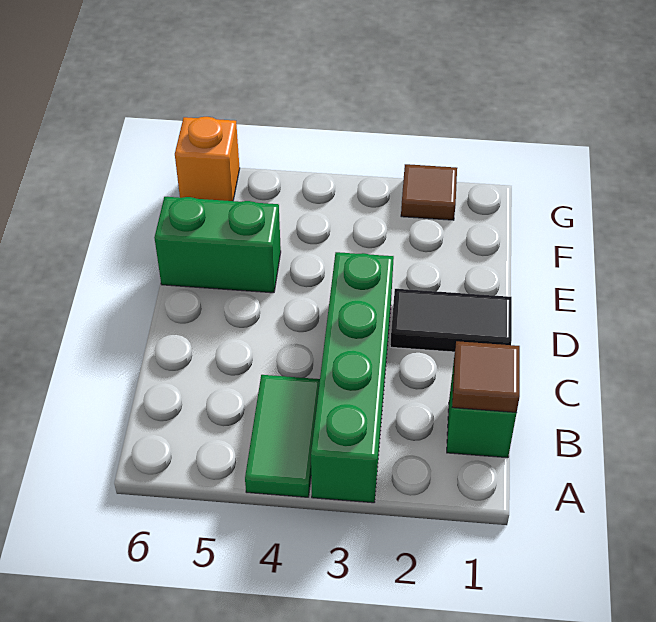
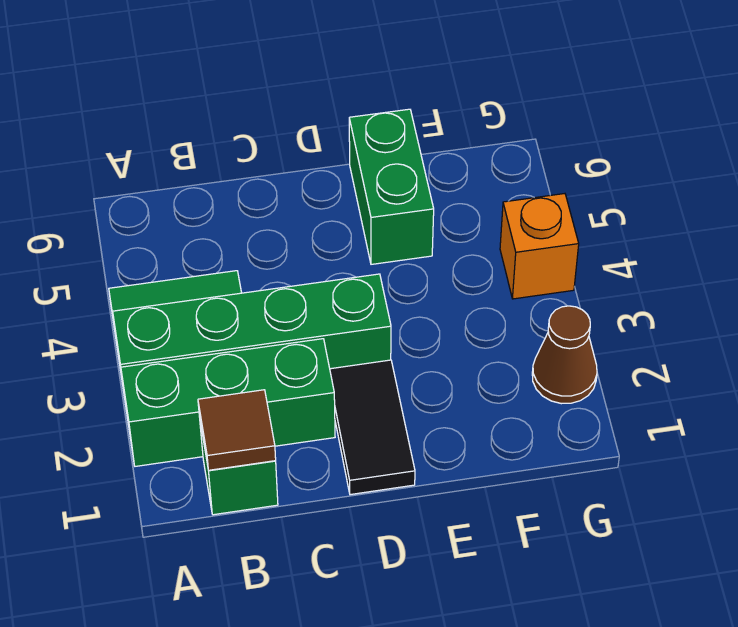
none -> green 1x3 brick [121,339,335,466]
brown 1x1 tile [401,164,457,220] -> brown 1x1 cone [532,306,597,404]
orange 1x1 brick [175,117,240,201] -> orange 1x1 brick moved to [500,194,579,299]

